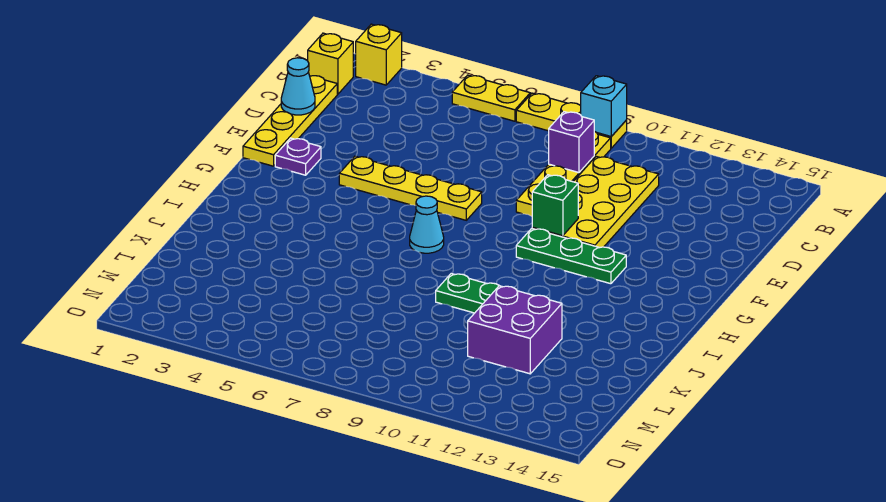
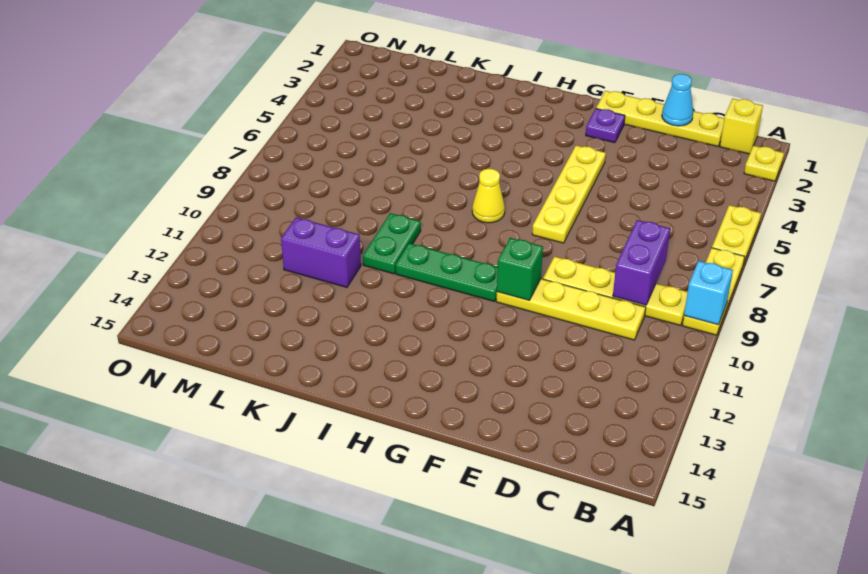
yellow 1x1 brick [356,24,402,85] -> yellow 1x1 plate [744,146,784,181]
purple 1x1 brick [549,112,594,173] -> purple 1x2 brick [613,220,670,305]
yellow 2x4 plate [532,156,659,248] -> yellow 1x4 plate [496,279,646,340]
green 1x3 plate [516,228,626,284] -> green 1x3 plate turned to [396,243,498,302]
cyan 1x1 cone [410,196,444,253] -> yellow 1x1 cone [472,169,505,223]
purple 2x2 brick [468,286,562,374] -> purple 1x2 brick [281,217,361,287]

